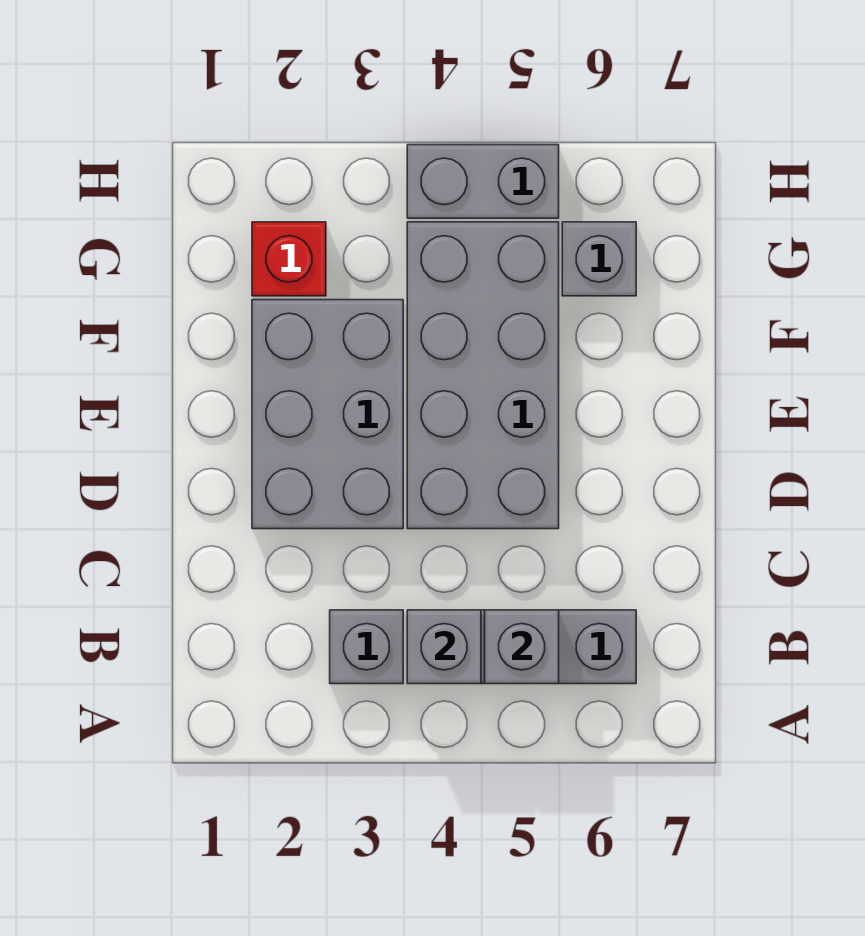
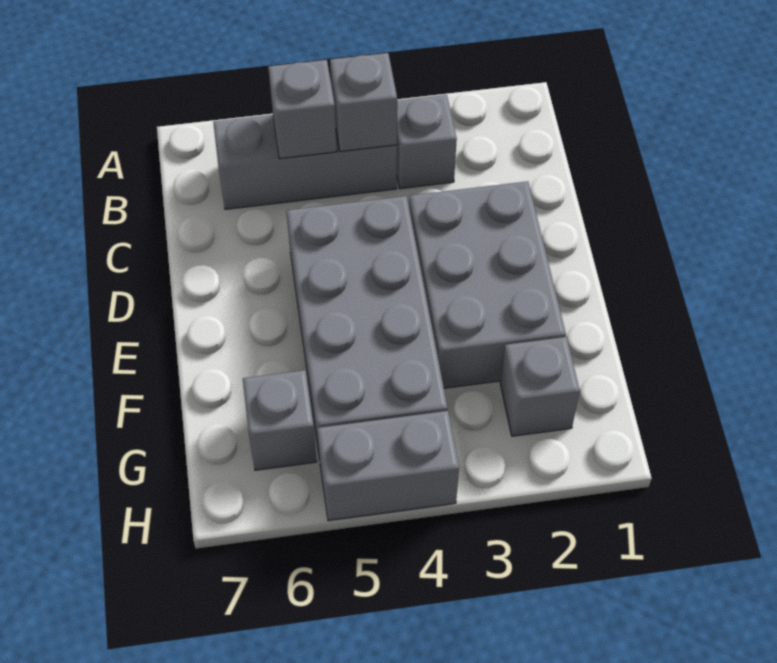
red 1x1 brick [252,222,326,296] -> grey 1x1 brick [500,337,580,436]

